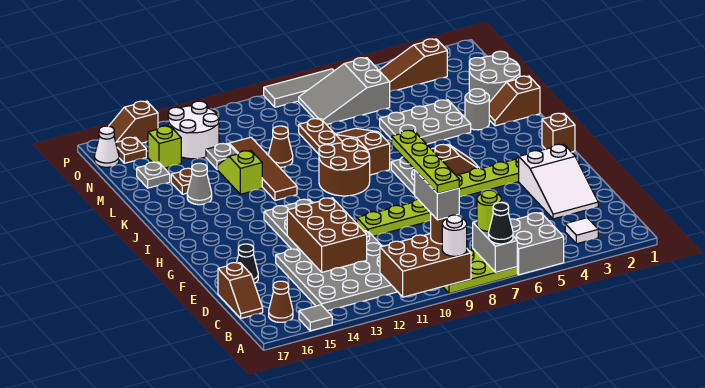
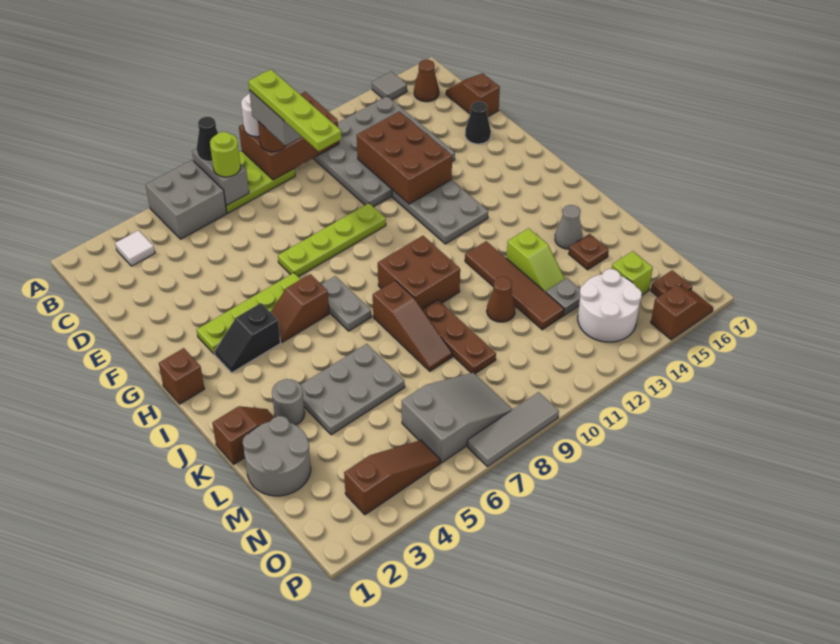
white 2x3 slope [519,144,598,219] -> none
none -> black 1x2 slope [214,303,281,373]
brown 2x2 round brick [319,138,370,196] -> brown 2x2 brick [378,236,460,309]
grey 1x1 plate [137,162,170,188] -> none
white 1x1 cone [95,126,119,167] -> none

